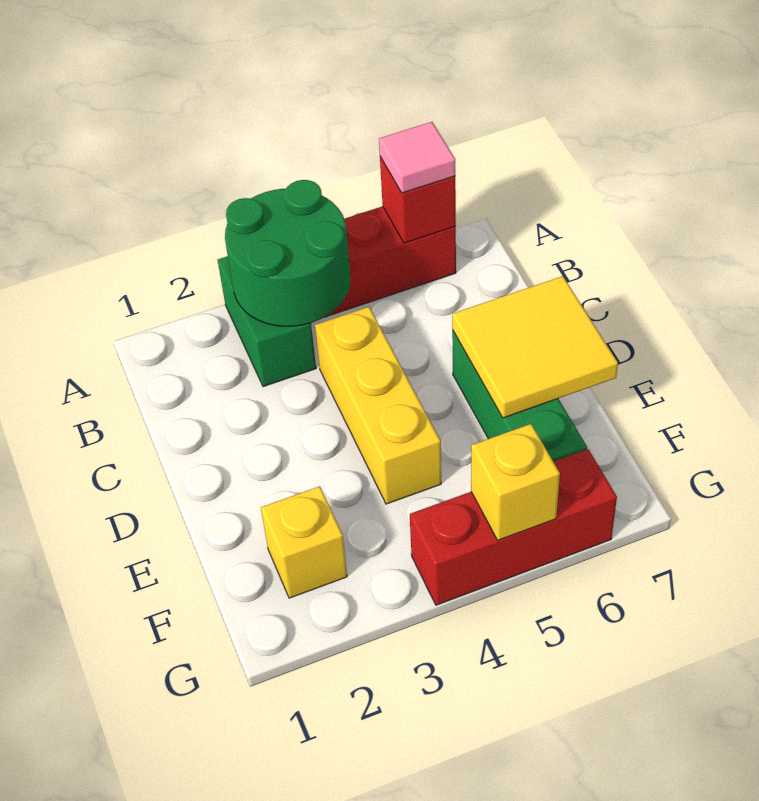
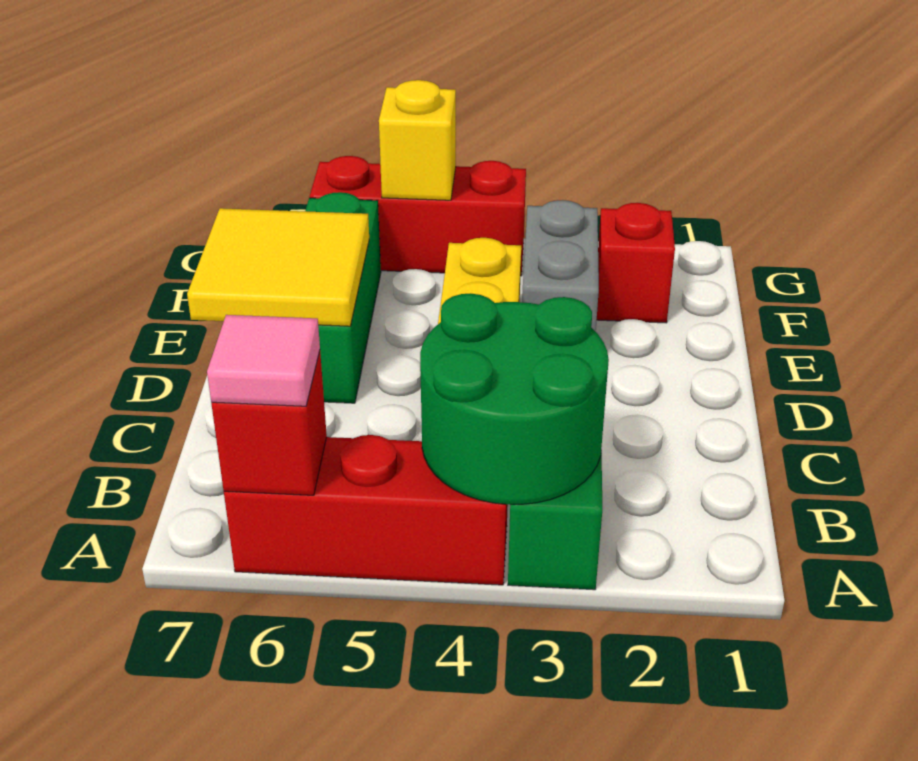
none -> grey 1x2 brick [522,200,599,332]
yellow 1x1 brick [261,486,347,598] -> red 1x1 brick [597,203,675,323]

